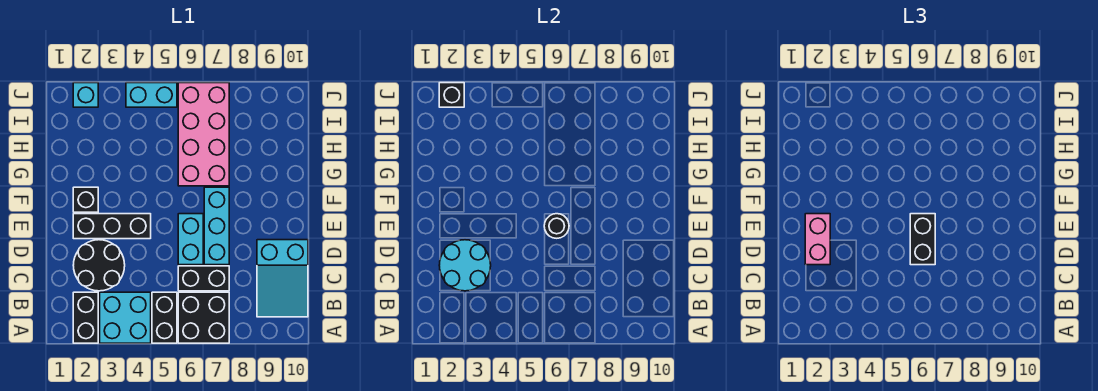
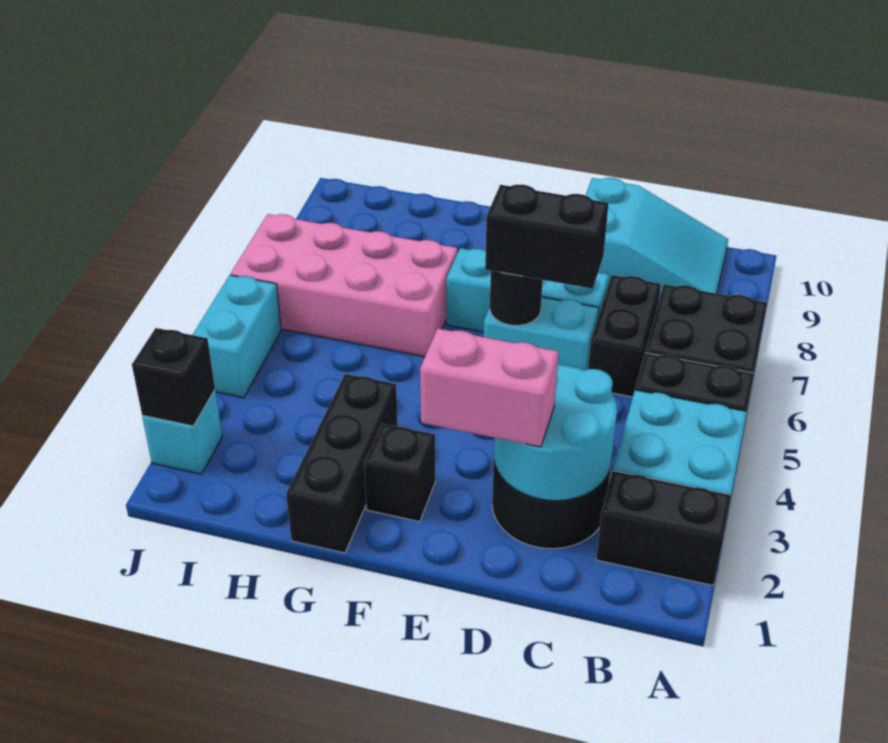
black 1x3 brick [73,214,151,239] -> black 1x3 brick moved to [286,374,398,553]

